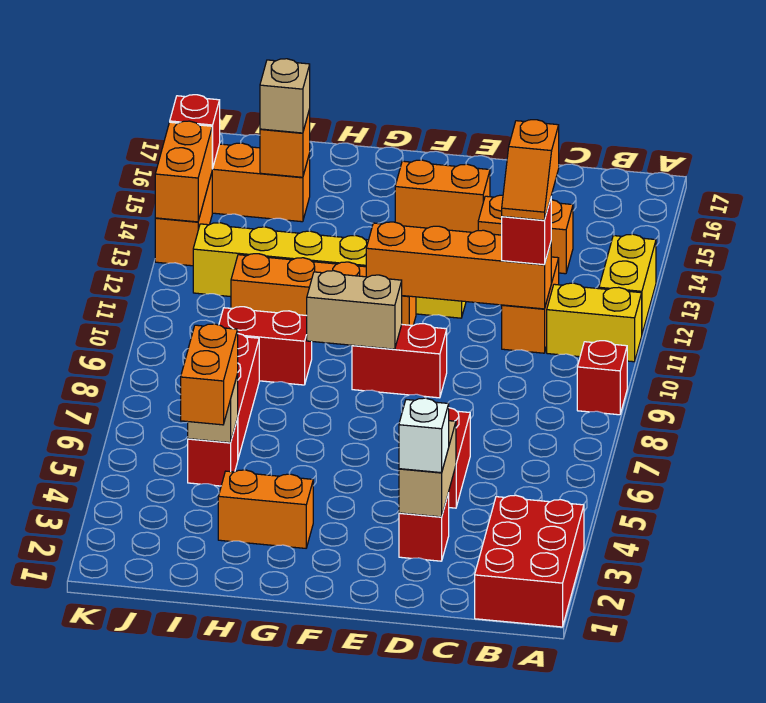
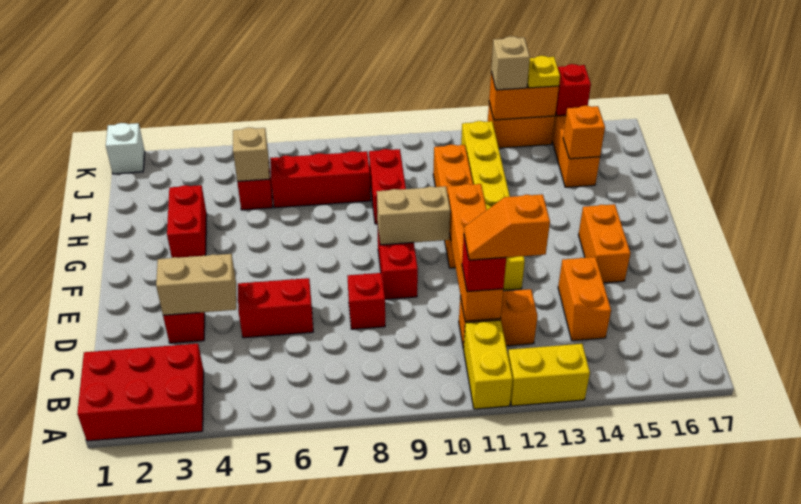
red 1x1 brick [577,341,627,415] -> red 1x1 brick moved to [348,273,385,329]
white 1x1 brick [399,398,449,473] -> white 1x1 brick moved to [106,123,145,174]
tan 1x2 brick [307,271,402,349] -> tan 1x2 brick turned to [377,186,450,245]
orange 1x2 brick [218,470,313,548] -> red 1x2 brick [167,185,207,258]
orange 1x2 brick [181,324,238,425] -> none
tan 1x1 brick [260,59,310,133] -> tan 1x1 brick moved to [491,36,530,90]
none -> yellow 1x1 plate [527,56,560,88]

